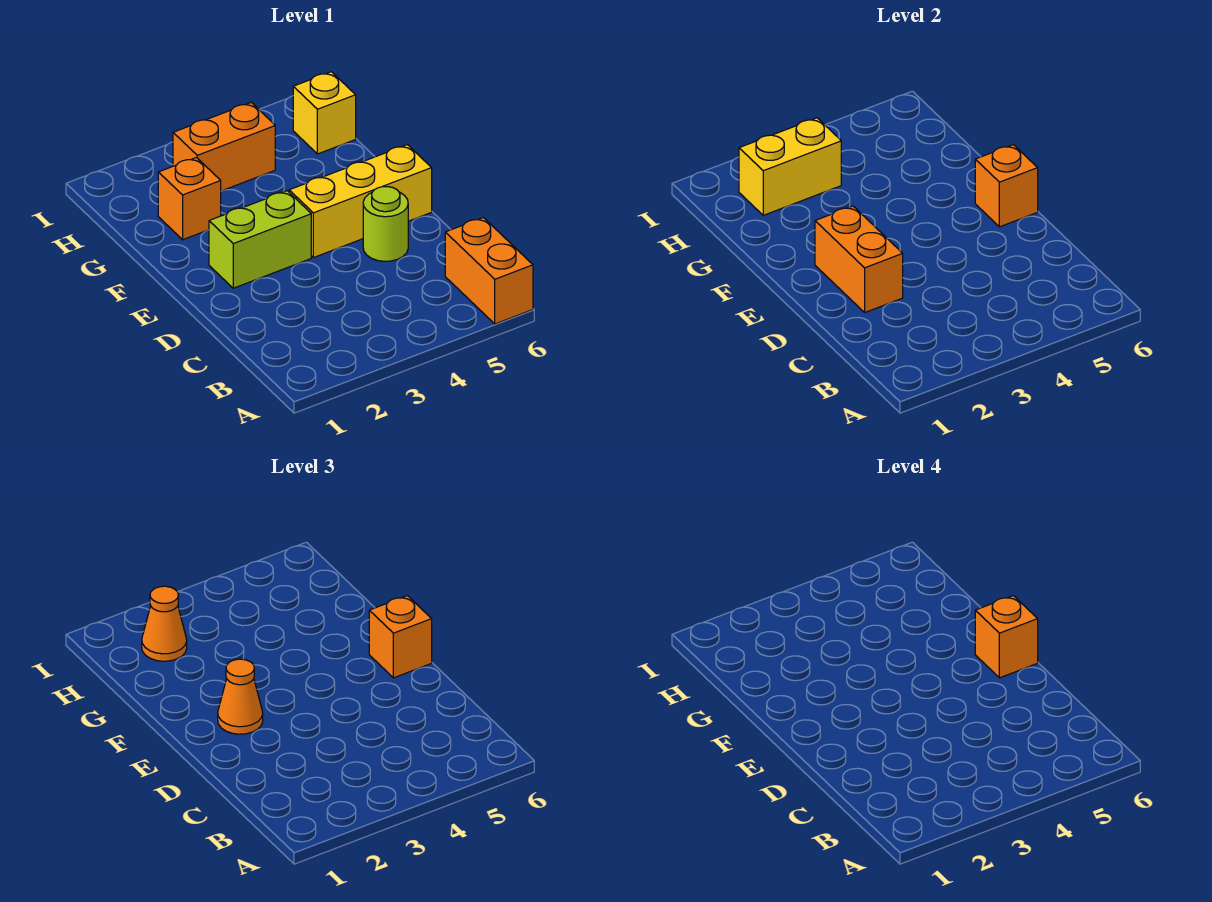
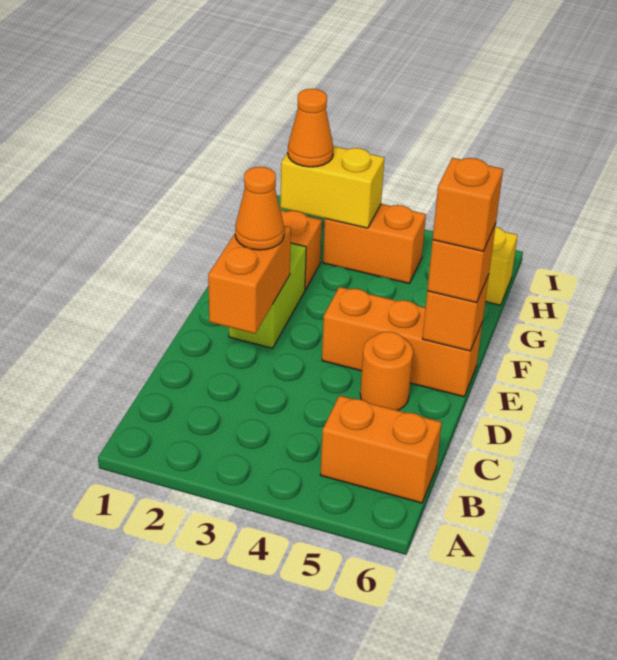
orange 1x2 brick [445,218,533,324] -> orange 1x2 brick turned to [321,396,442,503]
lime 1x1 round brick [363,187,408,261] -> orange 1x1 round brick [360,331,413,410]
lime 1x2 brick [209,191,311,288] -> lime 1x2 brick turned to [229,243,306,348]
yellow 1x3 brick [289,145,432,258] -> orange 1x3 brick [322,287,482,397]

